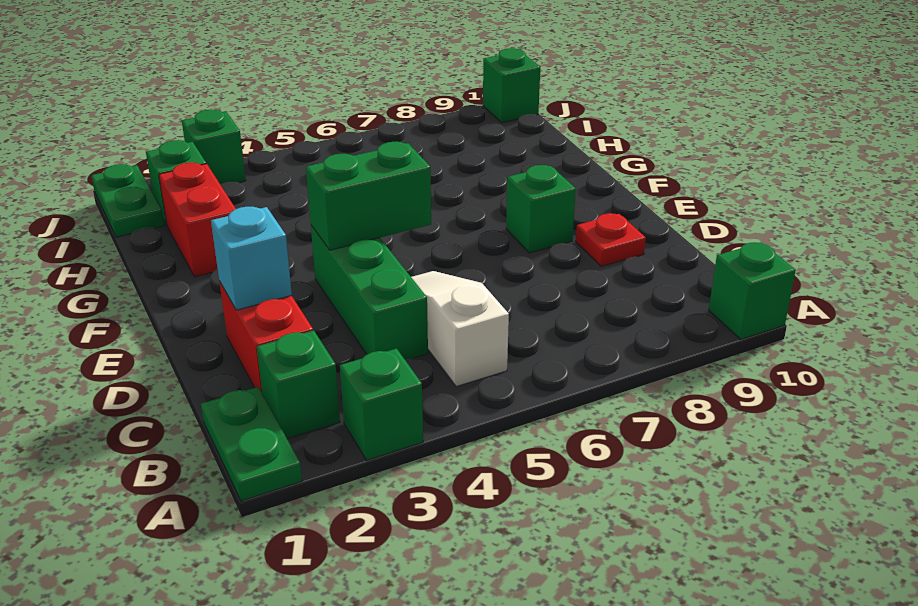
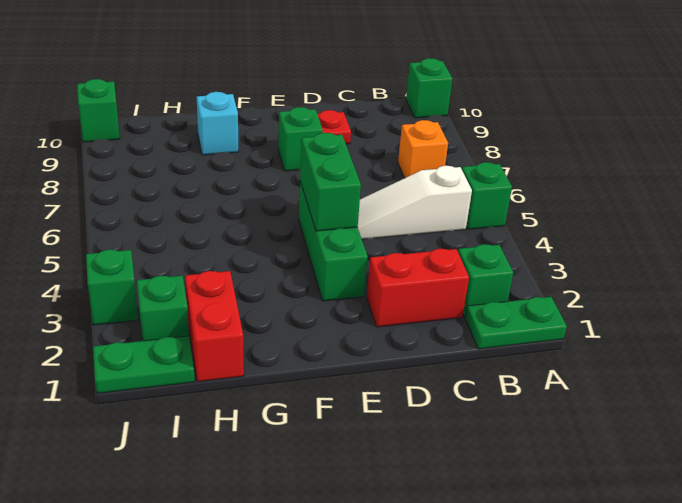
green 1x1 brick [340,349,423,460] -> green 1x1 brick moved to [462,162,512,229]
none -> orange 1x1 brick [398,120,448,178]
green 1x3 brick [311,226,428,360] -> green 1x3 brick turned to [299,181,368,301]
cyan 1x1 brick [211,207,292,310] -> cyan 1x1 brick moved to [197,92,238,155]
red 1x2 brick [159,163,236,277] -> red 1x2 brick turned to [185,271,244,382]

